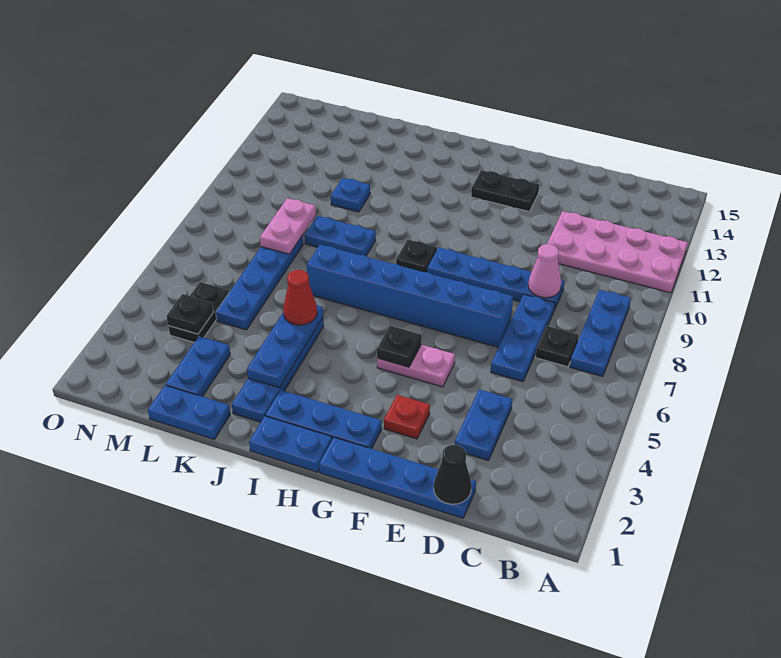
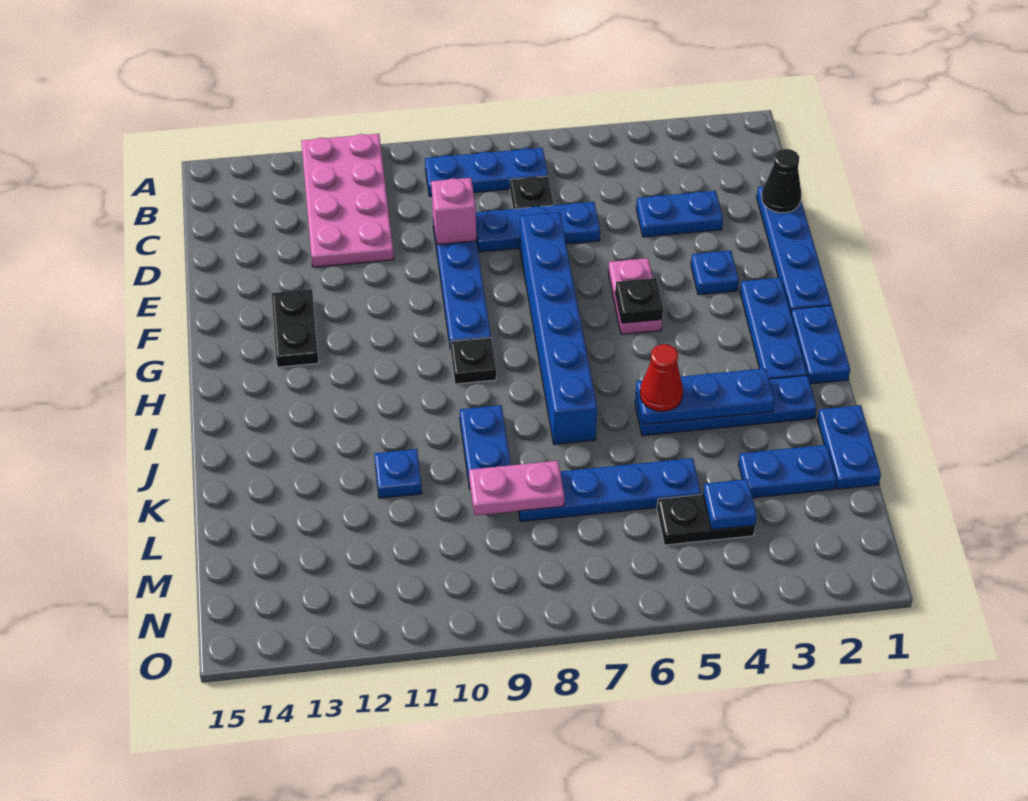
pink 1x1 cone [528,244,561,298] -> pink 1x1 brick [431,178,476,245]
red 1x1 plate [384,395,430,439] -> blue 1x1 plate [691,251,739,295]
black 1x1 plate [167,294,213,334] -> blue 1x1 plate [704,479,757,530]

